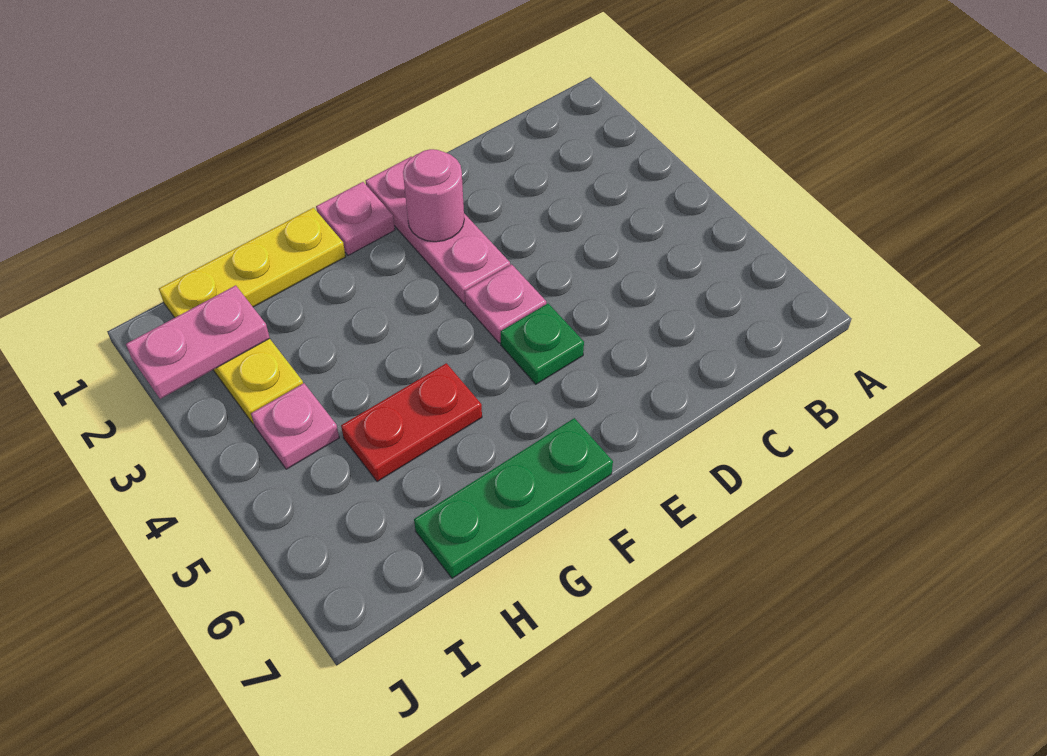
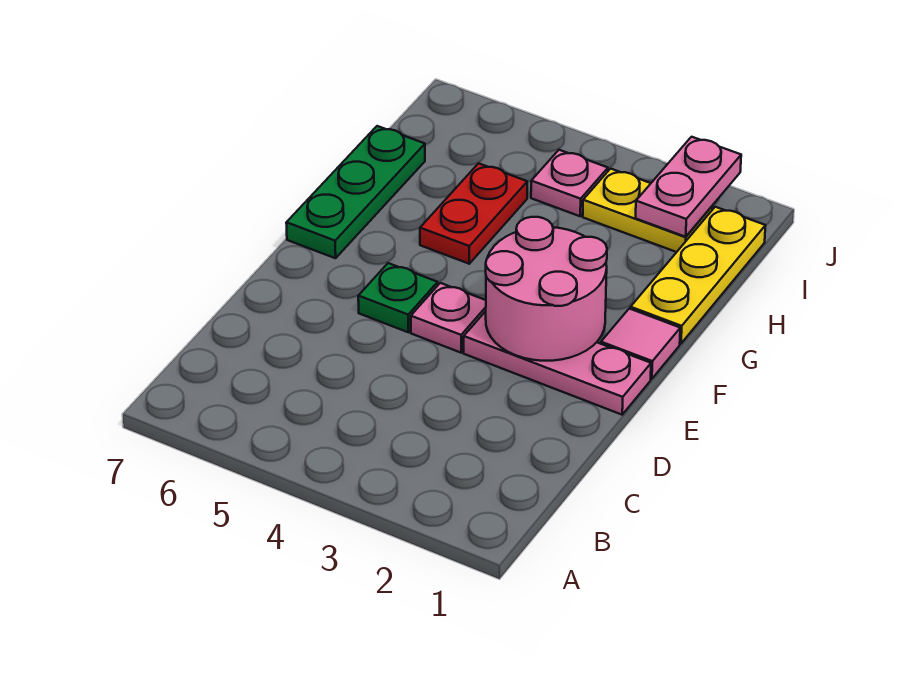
pink 1x1 round brick [403,149,464,242] -> pink 2x2 round brick [486,217,607,361]
pink 1x1 plate [316,182,395,255] -> pink 1x1 tile [601,309,680,379]

